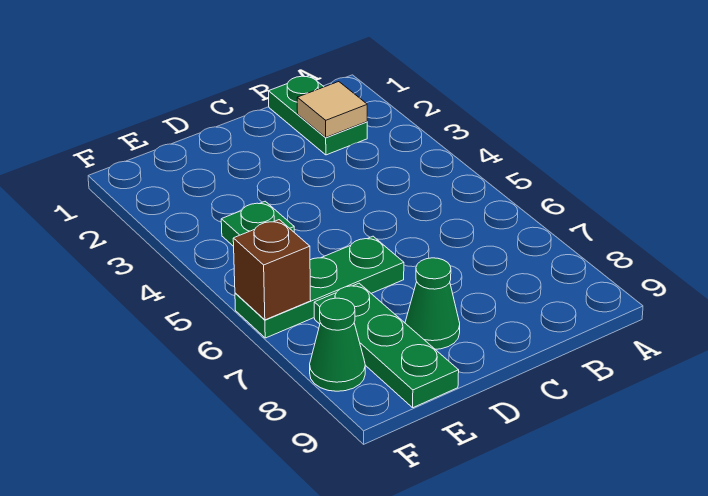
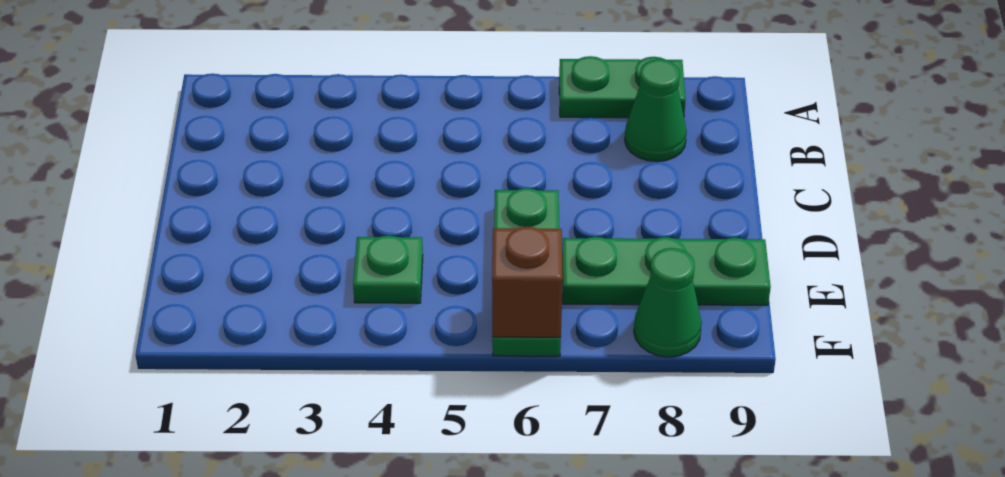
green 1x2 plate [269,75,367,155] -> green 1x2 plate moved to [559,56,686,118]
tan 1x1 tile [297,82,367,137] -> none
green 1x1 cone [405,258,460,349] -> green 1x1 cone moved to [625,59,687,162]

